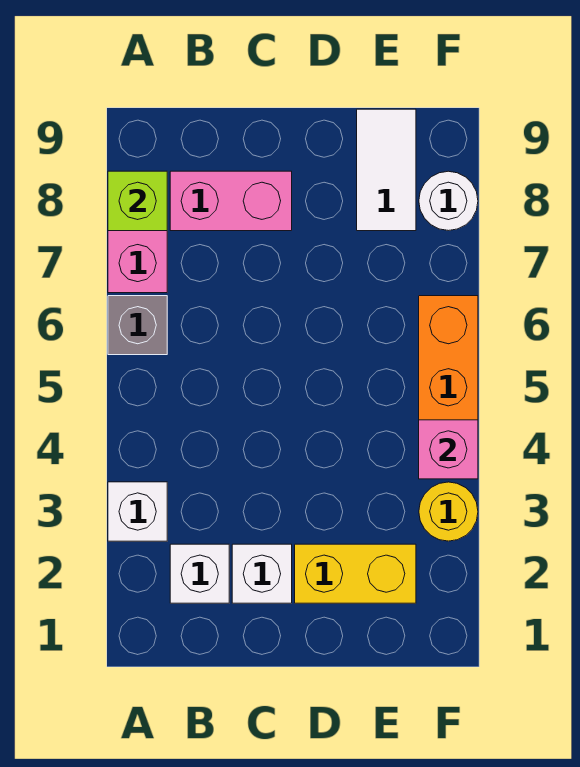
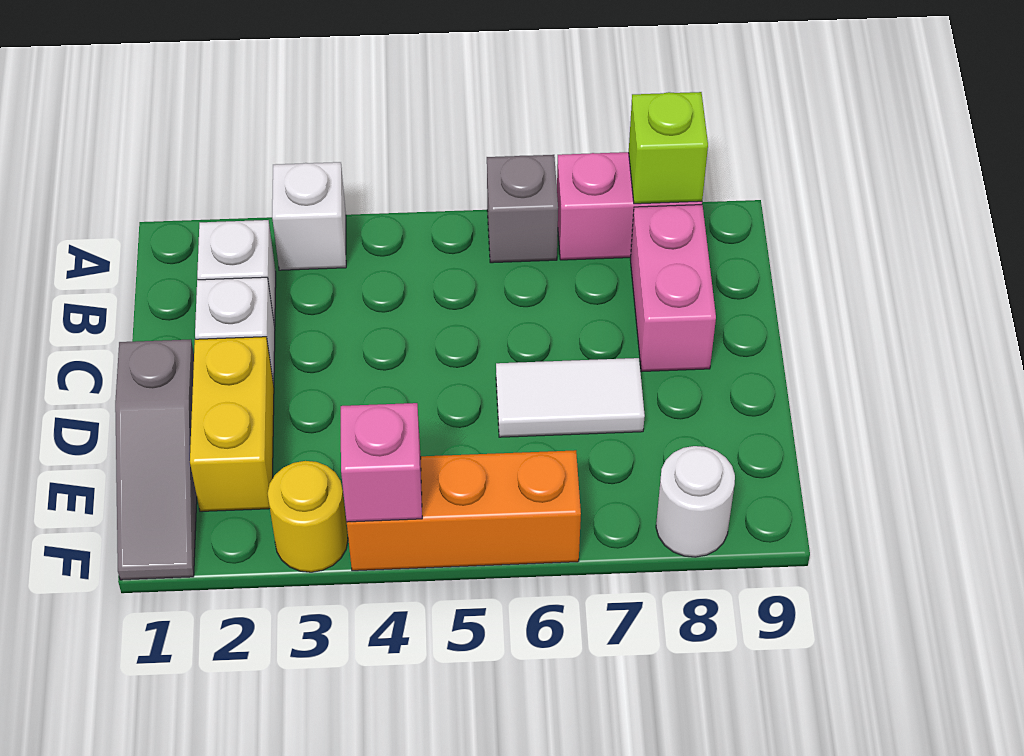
none -> grey 1x3 slope [115,339,197,580]
white 1x2 tile [357,109,416,231] -> white 1x2 tile moved to [496,358,645,437]

